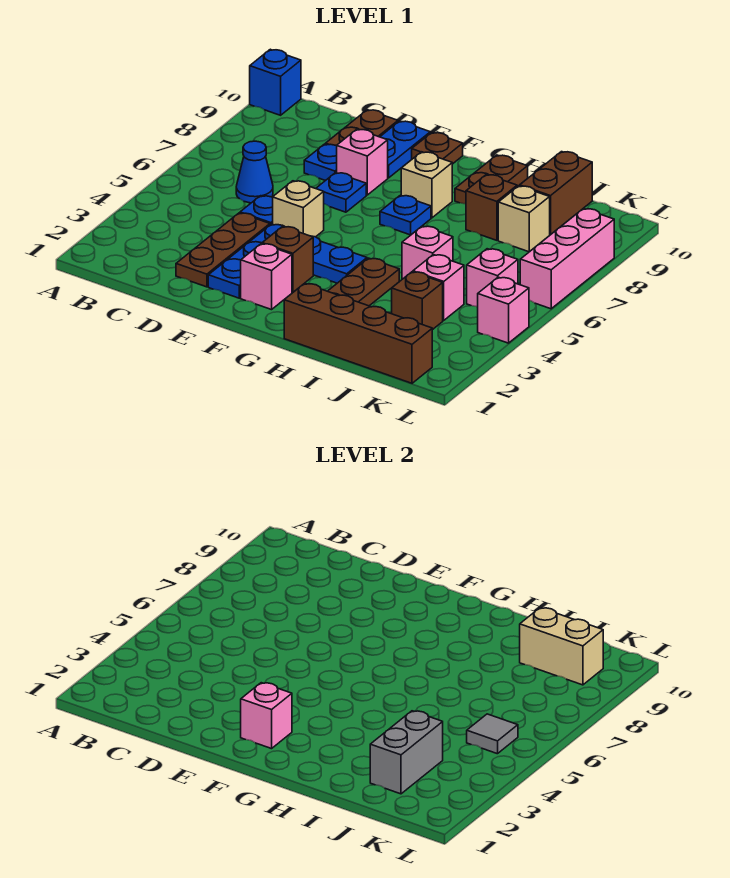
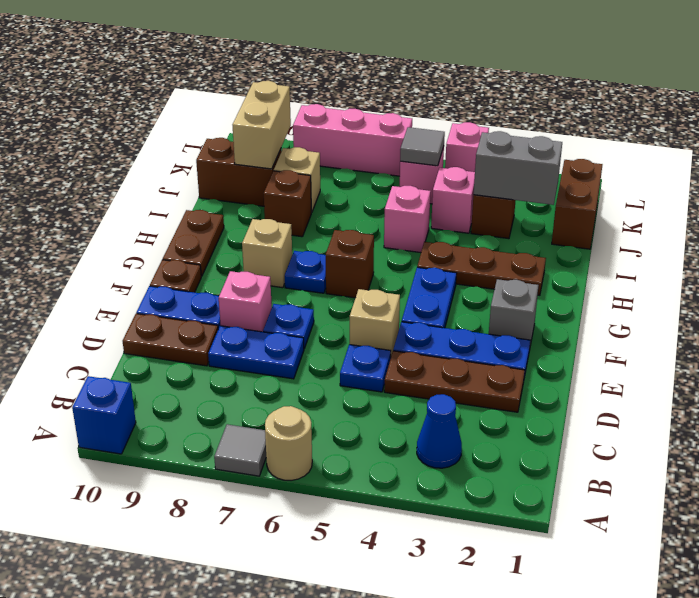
none -> tan 1x1 round brick [265,406,312,480]
none -> grey 1x1 tile [214,424,266,476]
blue 1x1 cone [236,141,273,203] -> blue 1x1 cone moved to [417,394,462,468]
blue 1x1 plate [304,144,337,181] -> blue 1x2 plate [208,326,304,379]
pink 1x1 brick [241,244,292,310] -> grey 1x1 brick [489,279,539,346]
pink 1x1 brick [241,683,292,749] -> none
brown 1x1 brick [262,226,313,292] -> brown 1x1 brick moved to [326,230,374,298]
brown 1x4 brick [284,283,432,383] -> brown 1x2 brick [552,159,603,249]
brown 1x2 plate [455,155,528,204] -> brown 1x2 plate turned to [163,210,224,276]

